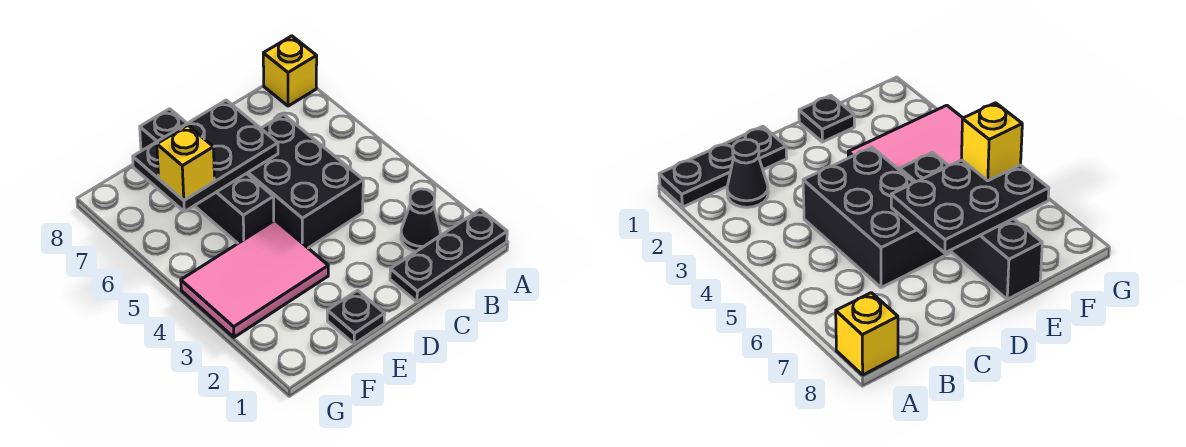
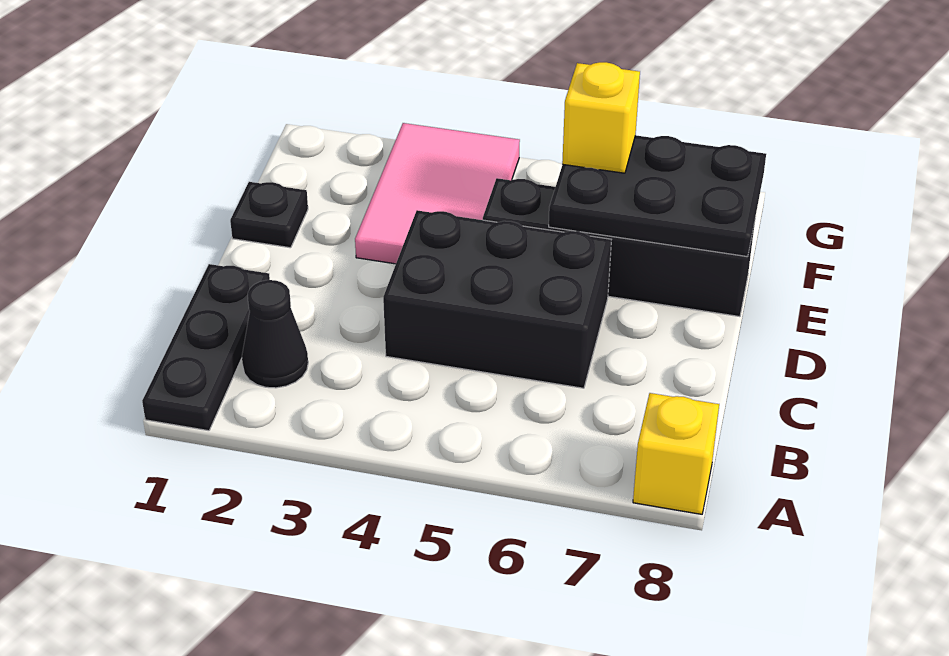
black 2x3 plate [133,100,278,212] -> black 2x3 plate turned to [549,135,766,257]

